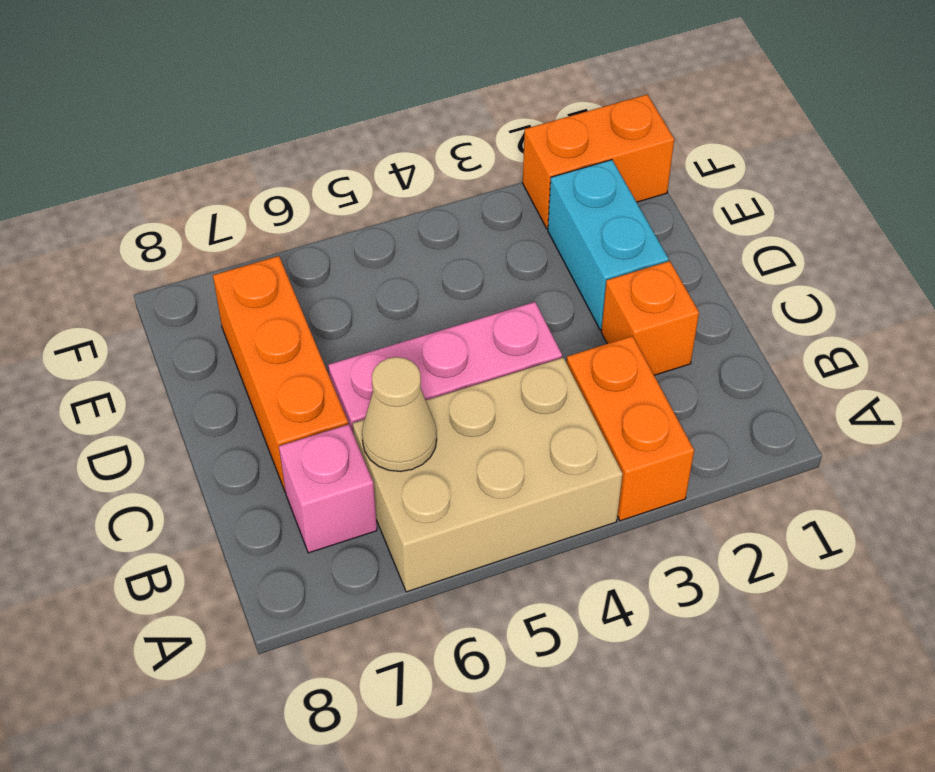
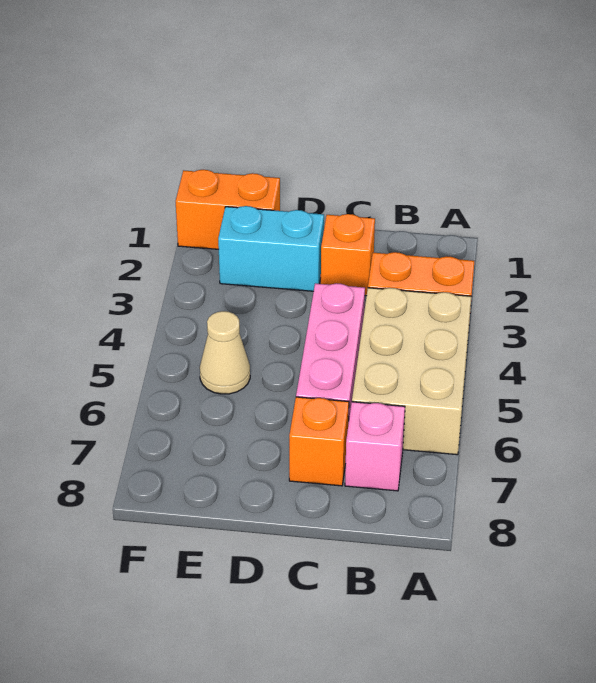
tan 1x1 cone [362,357,437,471] -> tan 1x1 cone moved to [200,311,250,394]
orange 1x3 brick [213,256,348,492] -> orange 1x1 brick [289,397,349,486]
orange 1x2 brick [523,94,674,229] -> orange 1x2 brick turned to [176,170,280,249]

